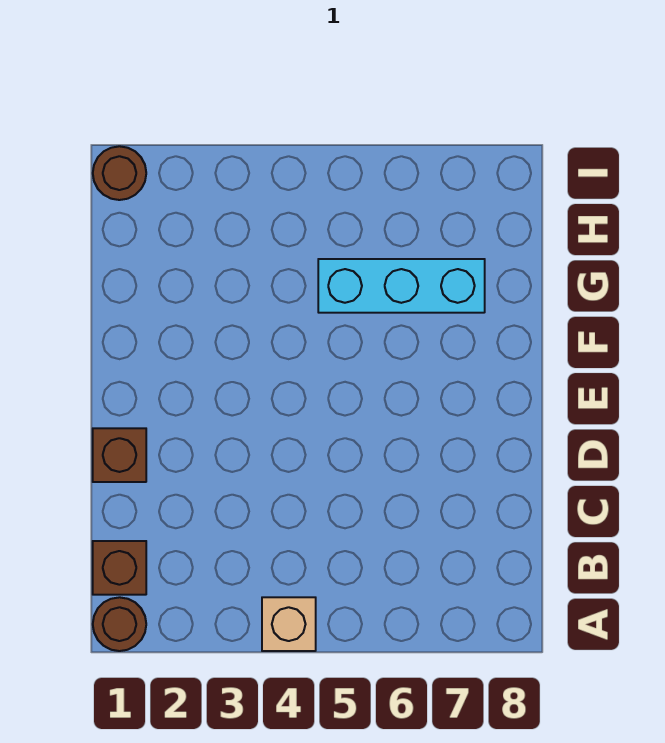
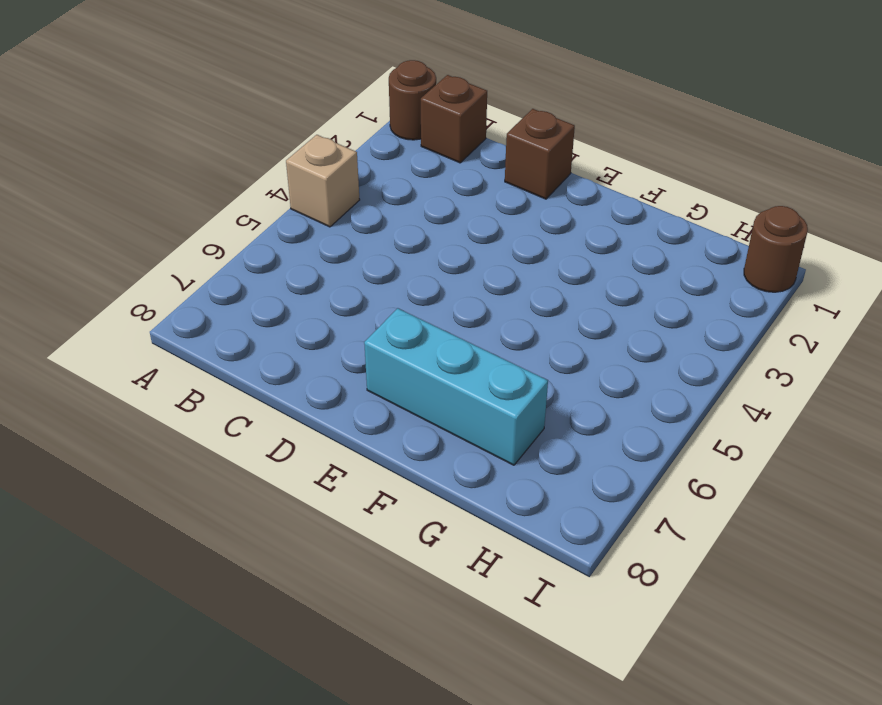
cyan 1x3 brick [318,259,485,313] -> cyan 1x3 brick turned to [364,308,548,465]

